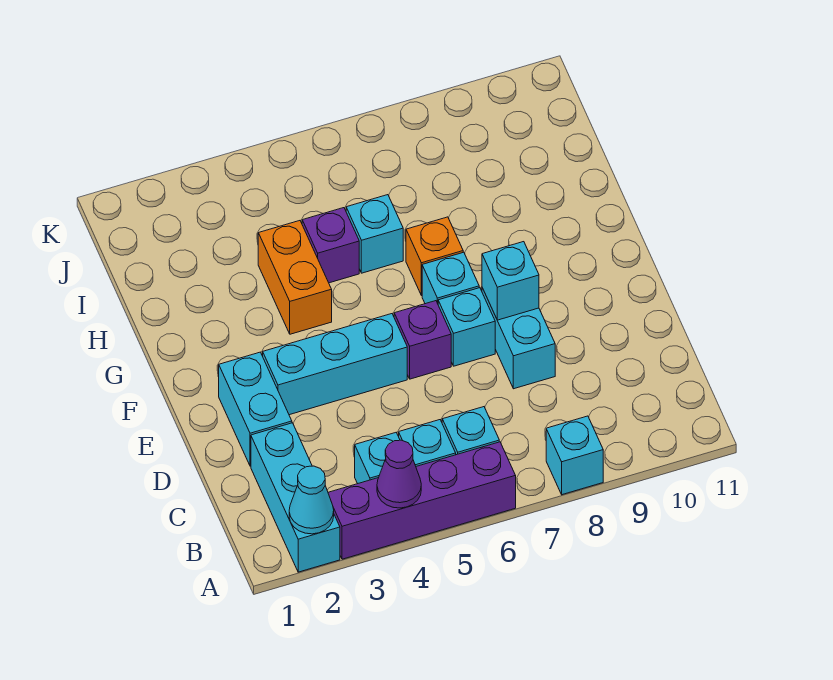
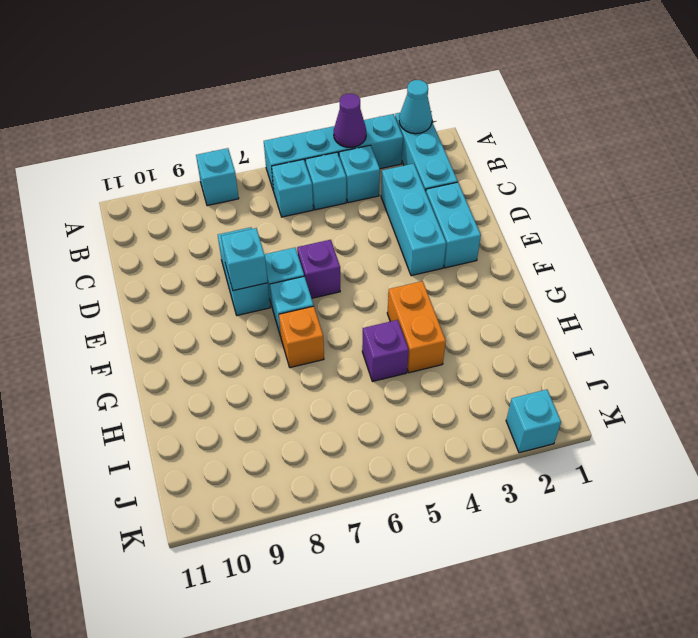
purple 1x4 brick [328,442,516,559] -> cyan 1x4 brick [264,114,403,191]
cyan 1x3 brick [263,314,407,415] -> cyan 1x3 brick turned to [381,164,446,276]
cyan 1x1 brick [346,195,403,273] -> cyan 1x1 brick moved to [506,390,561,453]

